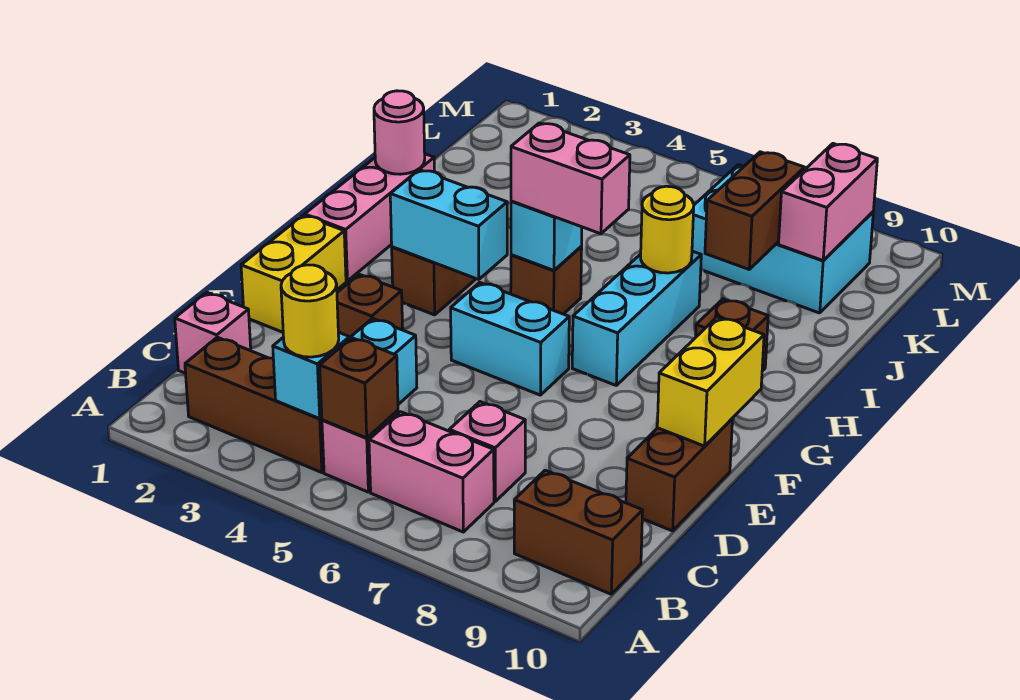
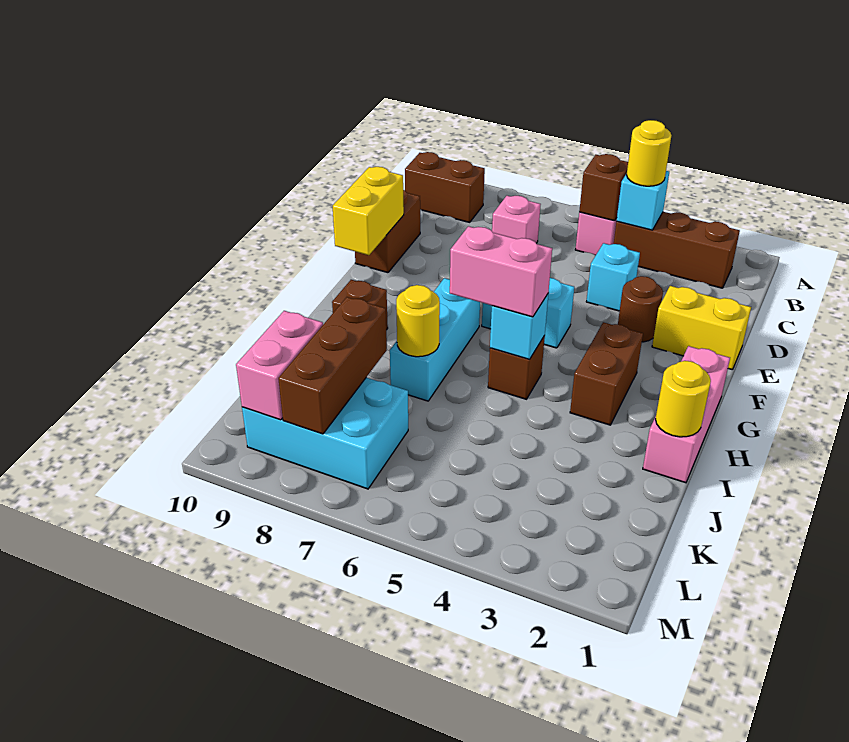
pink 1x2 brick [369,412,494,532] -> none
pink 1x1 brick [175,293,251,373] -> none
yellow 1x2 brick [241,215,346,332] -> yellow 1x2 brick turned to [652,286,751,370]
brown 1x1 brick [337,274,403,337] -> brown 1x1 round brick [618,276,663,342]
cyan 1x2 brick [390,170,507,280] -> none
pink 1x1 round brick [374,91,425,174] -> yellow 1x1 round brick [656,361,711,437]
brown 1x2 brick [705,152,804,269] -> brown 1x3 brick [278,297,387,434]

